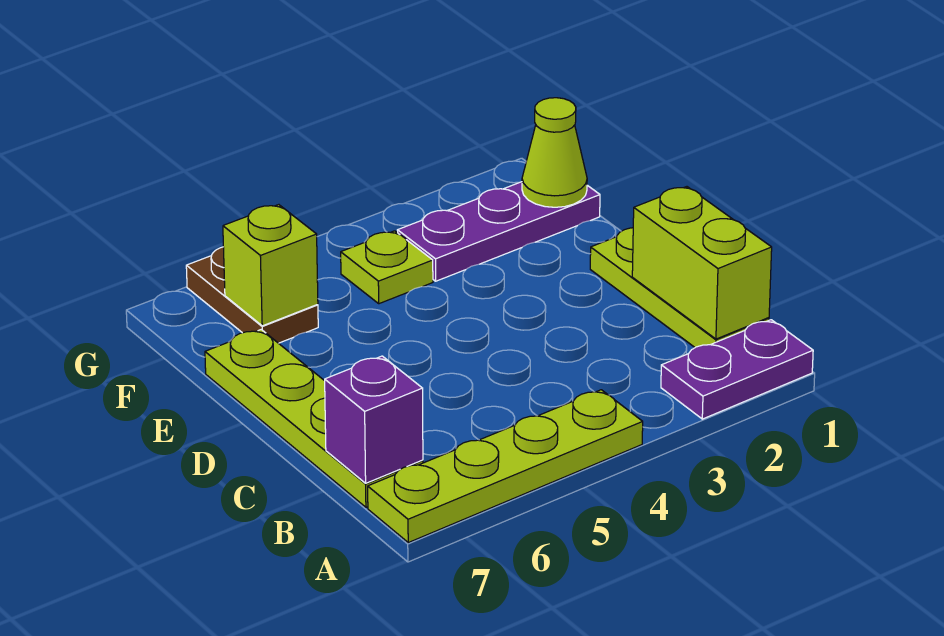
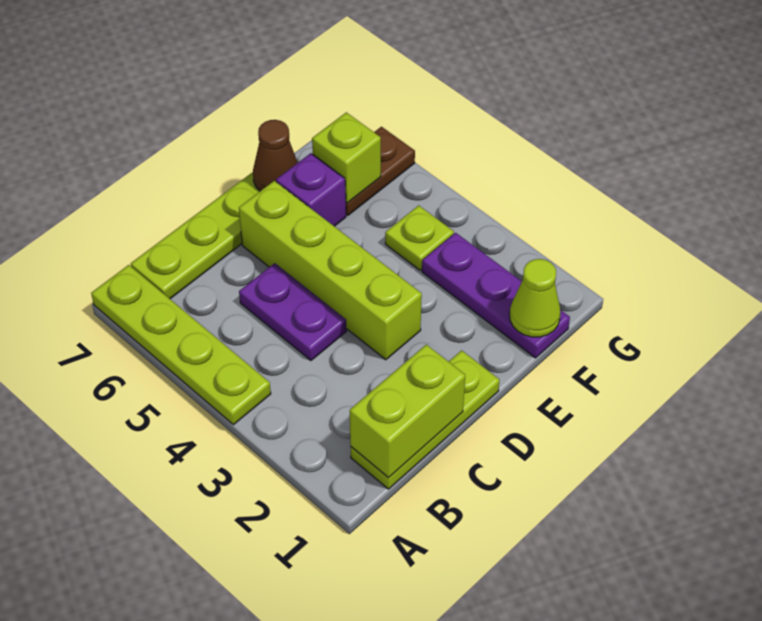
purple 1x2 plate [661,320,813,419] -> purple 1x2 plate moved to [239,263,347,361]
purple 1x1 brick [325,356,423,483] -> purple 1x1 brick moved to [276,153,346,226]
none -> lime 1x4 brick [239,181,422,360]
none -> brown 1x1 cone [253,120,298,191]

